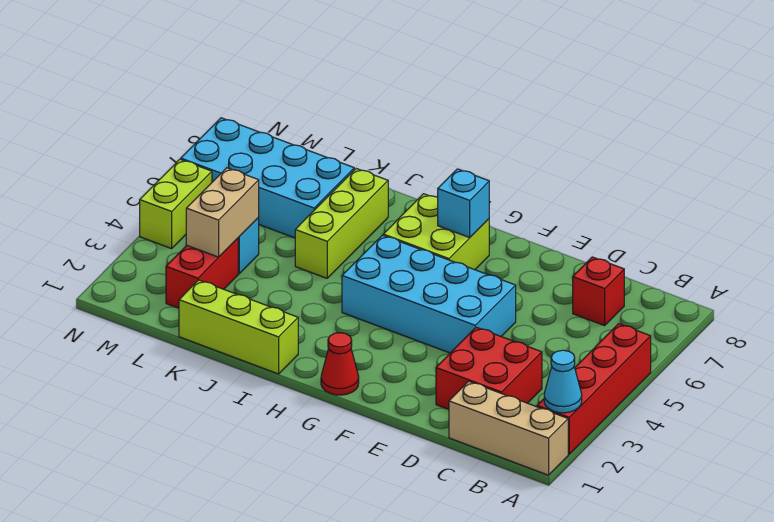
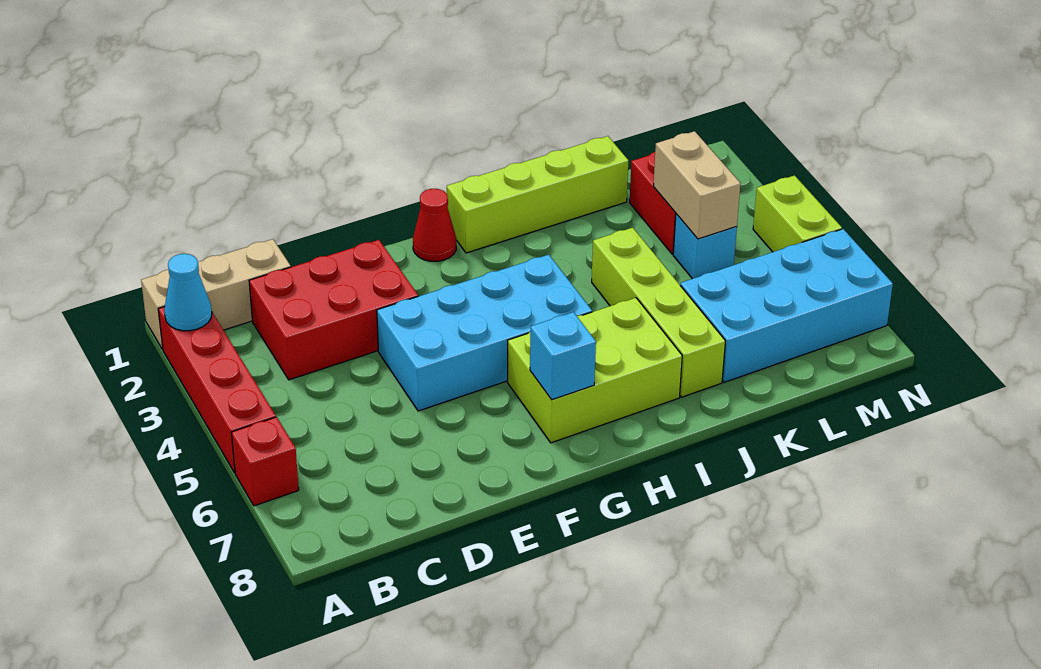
red 2x2 brick [436,327,542,409] -> red 2x3 brick [249,240,418,380]
red 1x1 brick [573,257,624,326] -> red 1x1 brick moved to [231,417,299,506]
lime 2x2 brick [383,194,489,270] -> lime 2x3 brick [507,298,682,443]
lime 1x3 brick [179,280,298,374] -> lime 1x4 brick [447,136,628,253]
lime 1x3 brick [295,169,388,278] -> lime 1x4 brick [592,228,725,397]

